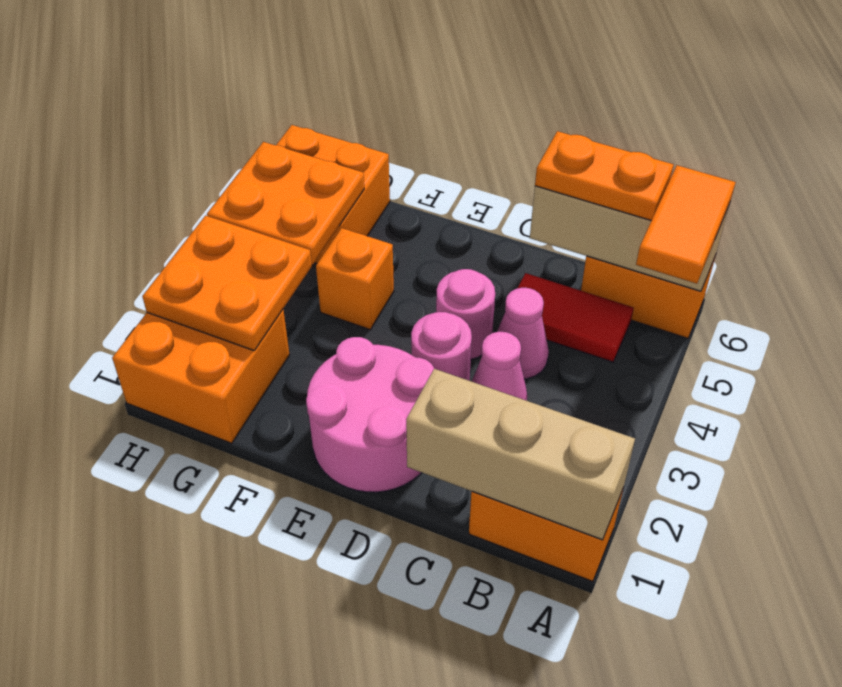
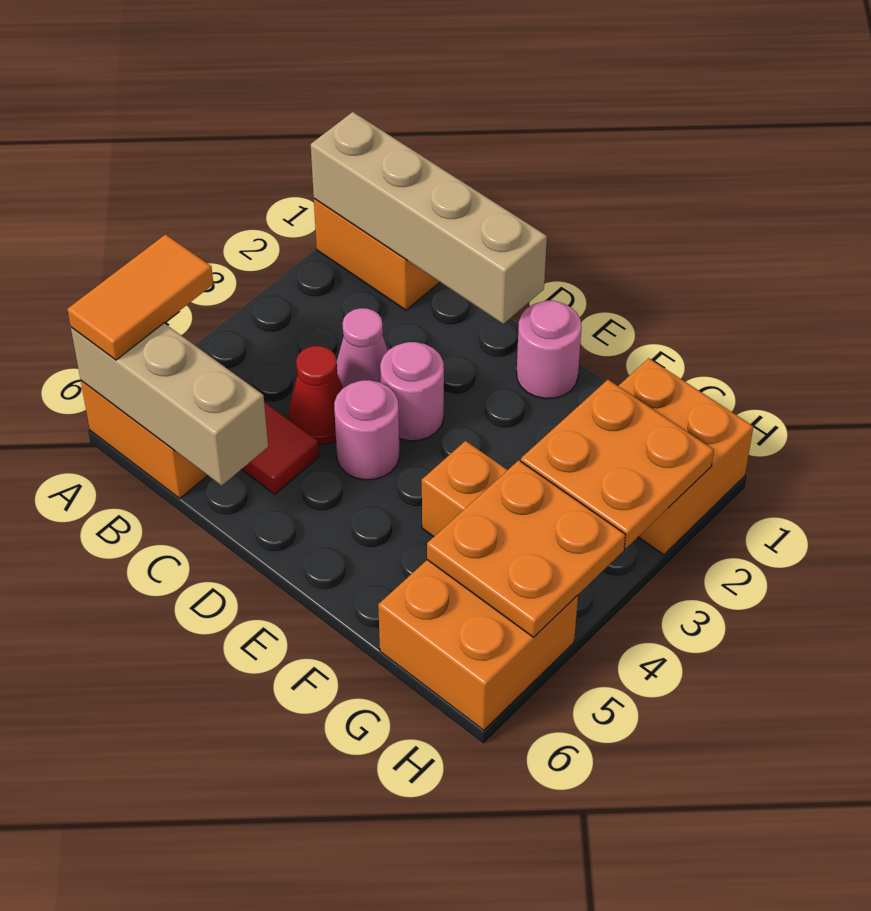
tan 1x3 brick [406,369,635,540] -> tan 1x4 brick [311,112,547,324]
orange 1x2 plate [535,131,674,221] -> none
pink 1x1 cone [497,288,549,379] -> red 1x1 cone [289,346,343,445]
pink 2x2 round brick [306,337,435,492] -> pink 1x1 round brick [517,300,582,399]

